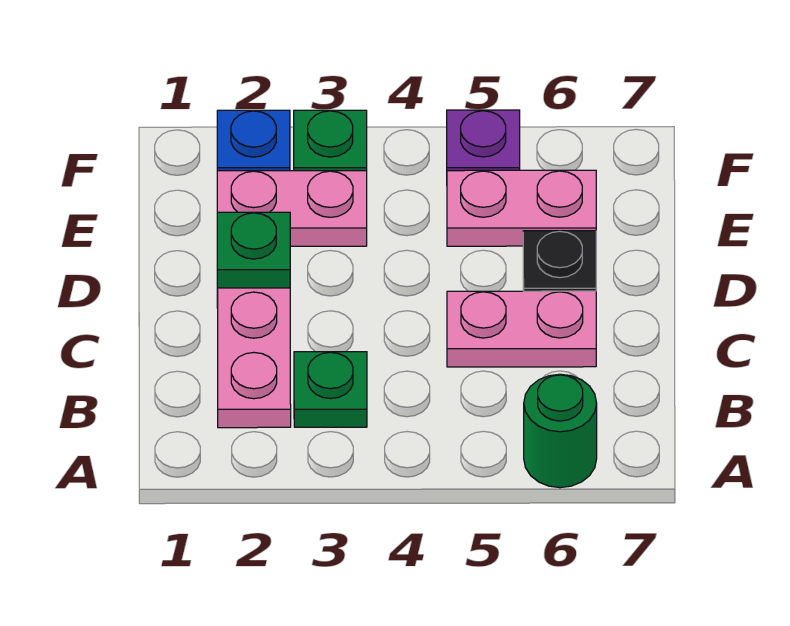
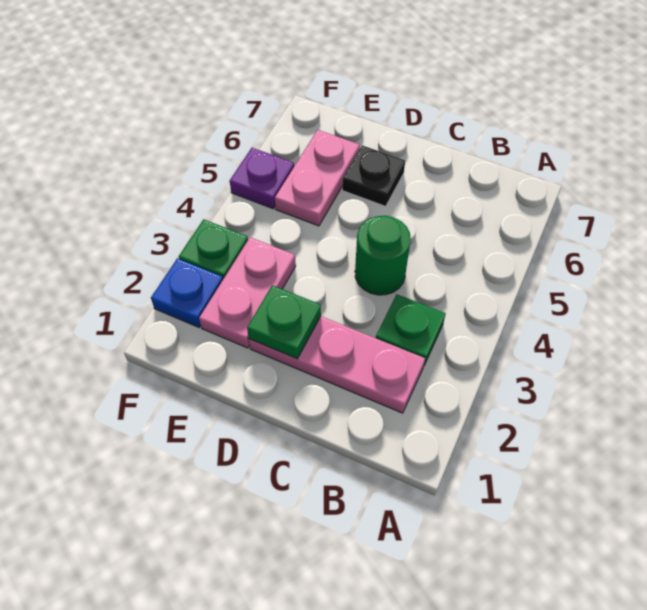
green 1x1 round brick [524,374,597,488] -> green 1x1 round brick moved to [355,216,411,295]
pink 1x2 plate [447,291,596,367] -> none

